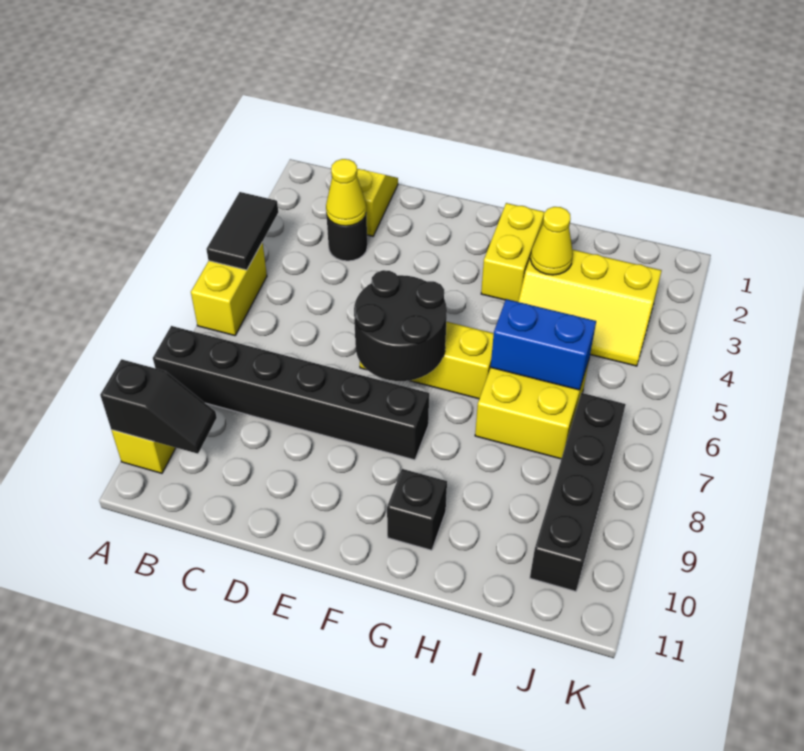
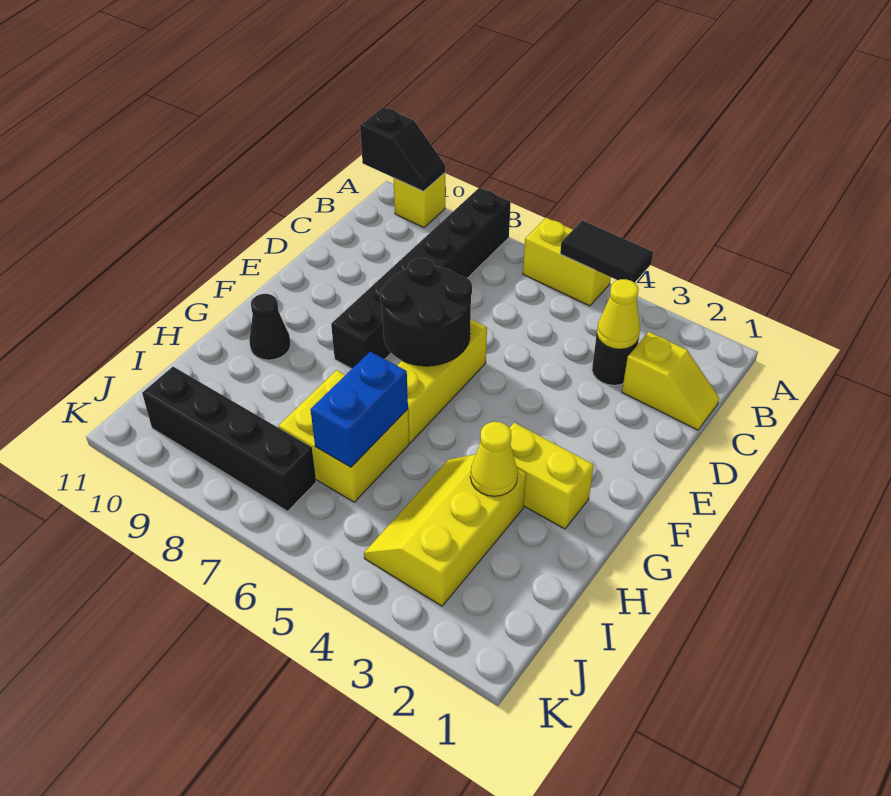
black 1x2 slope [100,359,217,454] -> black 1x2 slope turned to [360,107,445,191]
black 1x1 brick [387,469,447,550] -> black 1x1 cone [249,294,291,360]

